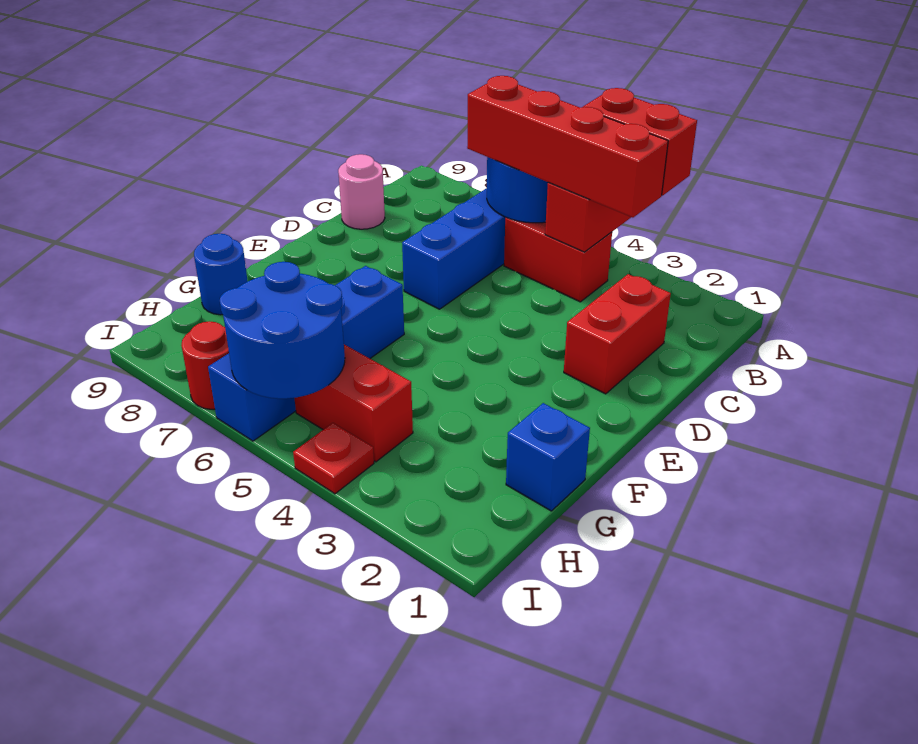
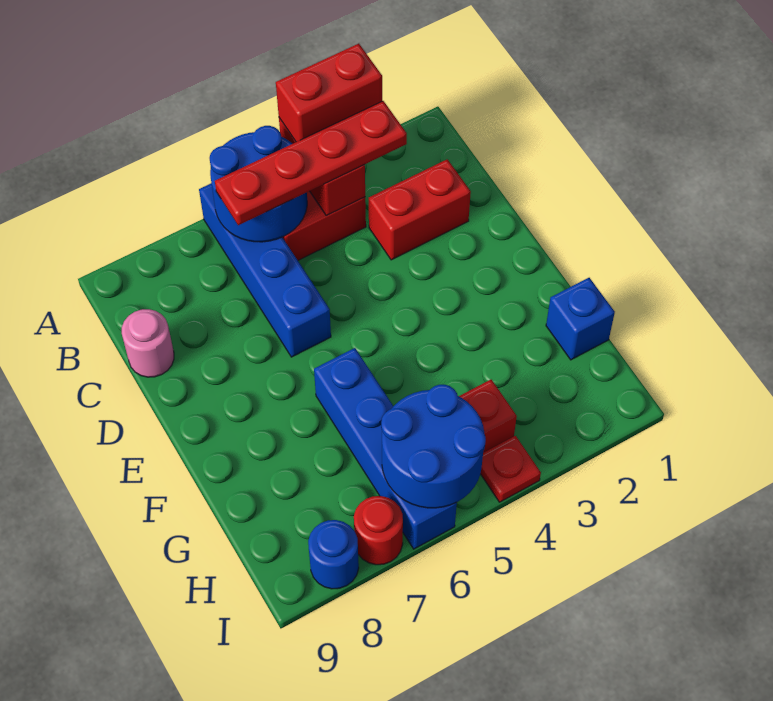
red 1x4 brick [467,76,668,218] -> red 1x4 plate [215,101,407,225]
red 1x2 brick [564,274,671,394] -> red 1x2 brick turned to [369,159,471,260]
blue 1x1 round brick [194,234,248,315] -> blue 1x1 round brick moved to [308,520,359,589]

